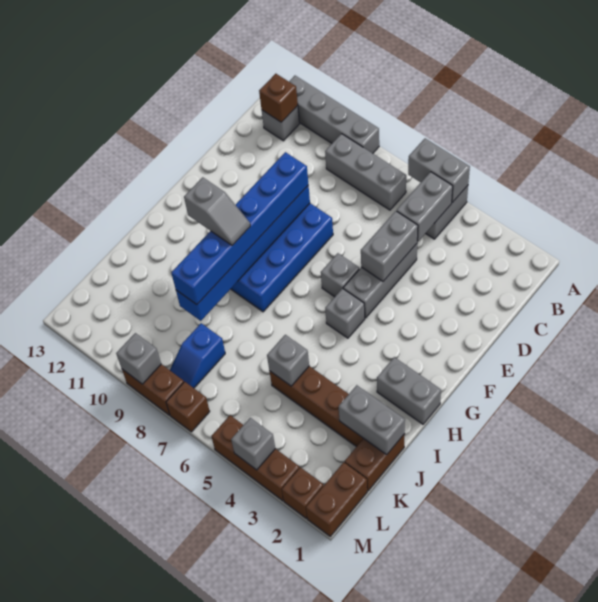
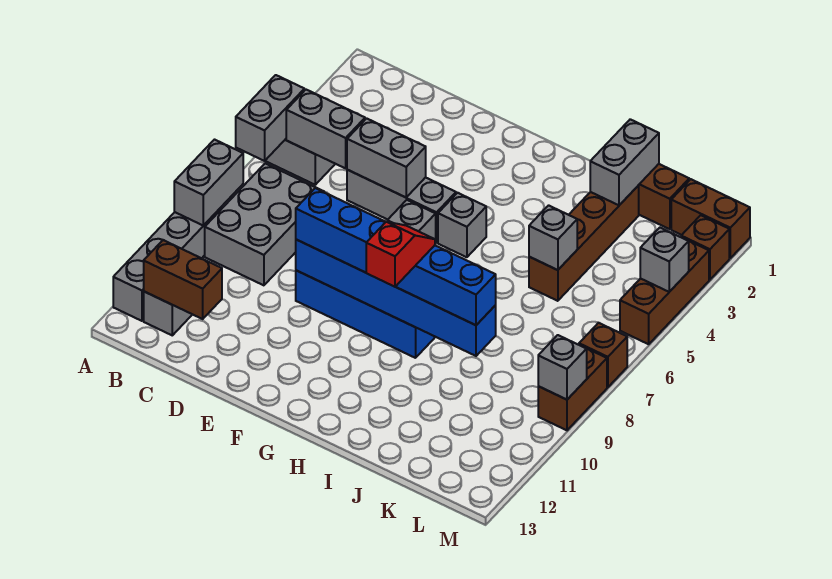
grey 1x3 brick [325,134,406,210] -> grey 2x3 brick [205,163,324,285]
brown 1x1 brick [259,74,298,122] -> brown 1x2 brick [144,240,222,319]
grey 1x2 brick [377,357,441,424] -> grey 1x2 brick moved to [174,140,243,226]
grey 1x2 slope [184,177,250,245] -> red 1x2 slope [366,222,435,287]
blue 1x2 slope [170,323,225,388] -> none

